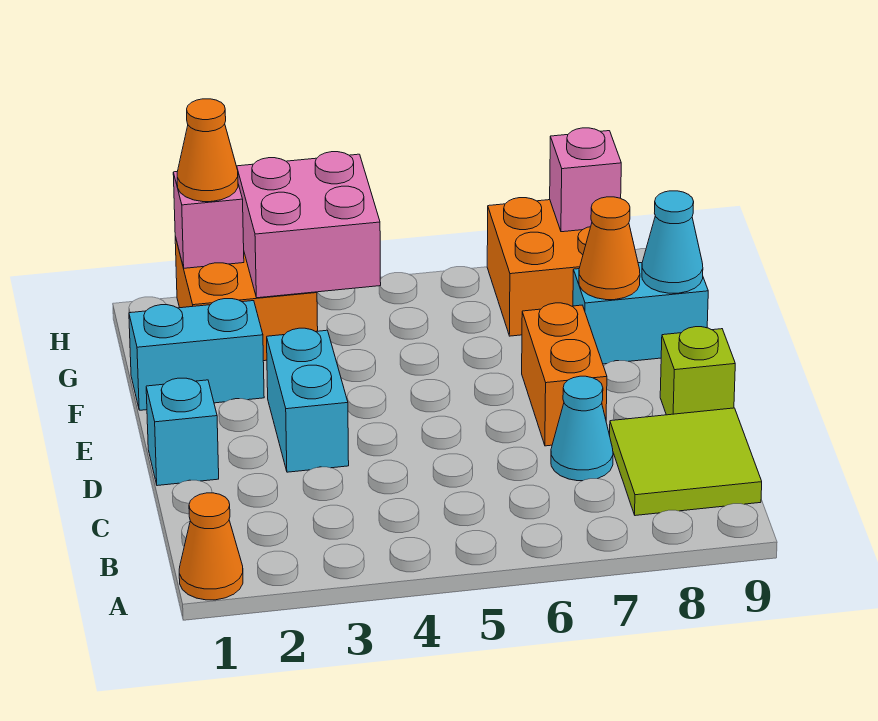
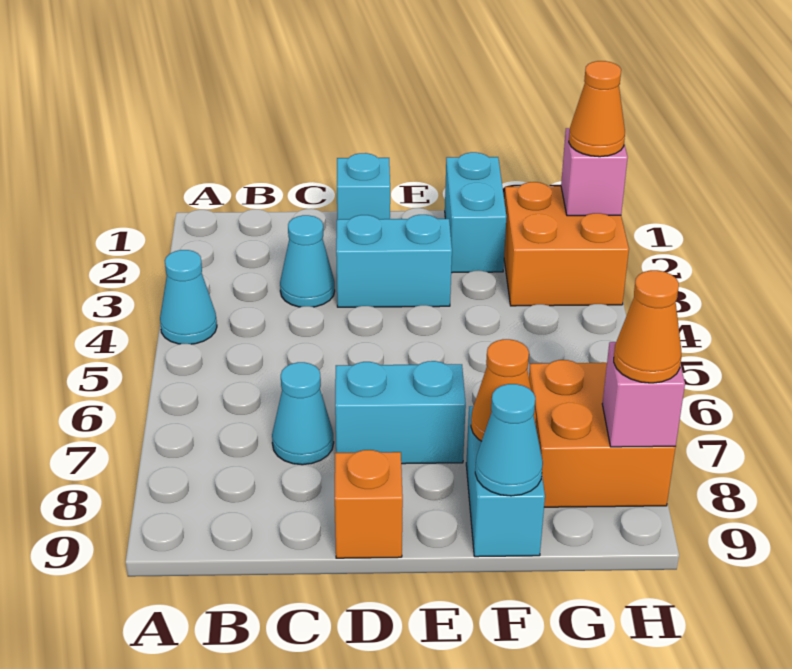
orange 1x1 cone [179,493,243,600] -> orange 1x1 cone moved to [614,270,681,383]
none -> cyan 1x1 cone [160,250,217,344]
lime 2x2 tile [610,408,762,516] -> none
none -> cyan 1x1 cone [280,215,335,307]
orange 1x2 brick [522,303,607,446] -> cyan 1x2 brick [335,361,466,464]
lime 1x1 brick [660,327,735,415] -> orange 1x1 brick [335,450,403,558]
pink 2x2 brick [237,152,381,298] -> none

